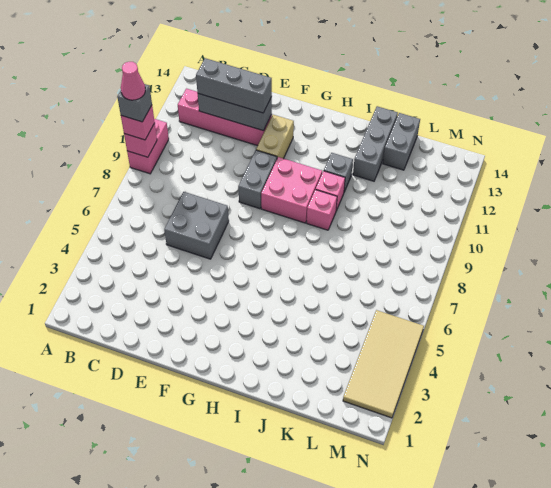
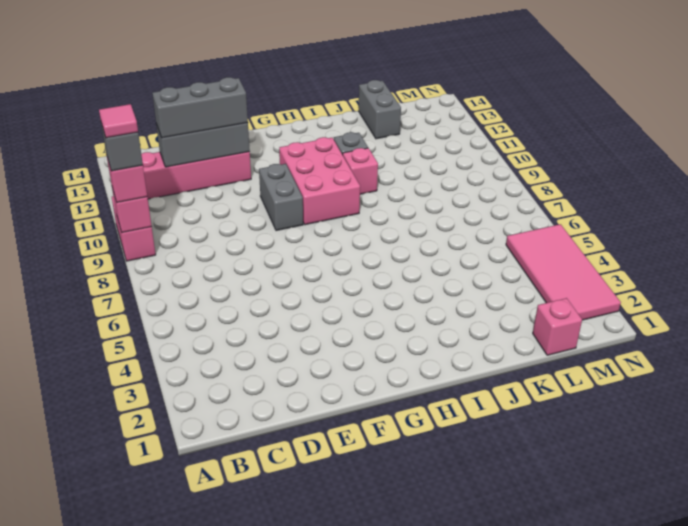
pink 1x1 cone [121,62,145,100] -> pink 1x1 tile [99,104,138,138]
grey 2x2 brick [164,192,229,259] -> none
tan 1x2 brick [256,115,294,158] -> none
pink 2x2 brick [261,157,322,223] -> pink 2x3 brick [279,137,360,225]
pink 1x1 brick [307,190,337,230] -> pink 1x1 brick moved to [533,298,582,355]
grey 1x3 brick [353,106,398,181] -> none
tan 2x4 tile [343,310,424,418] -> pink 2x4 tile [506,224,621,320]

